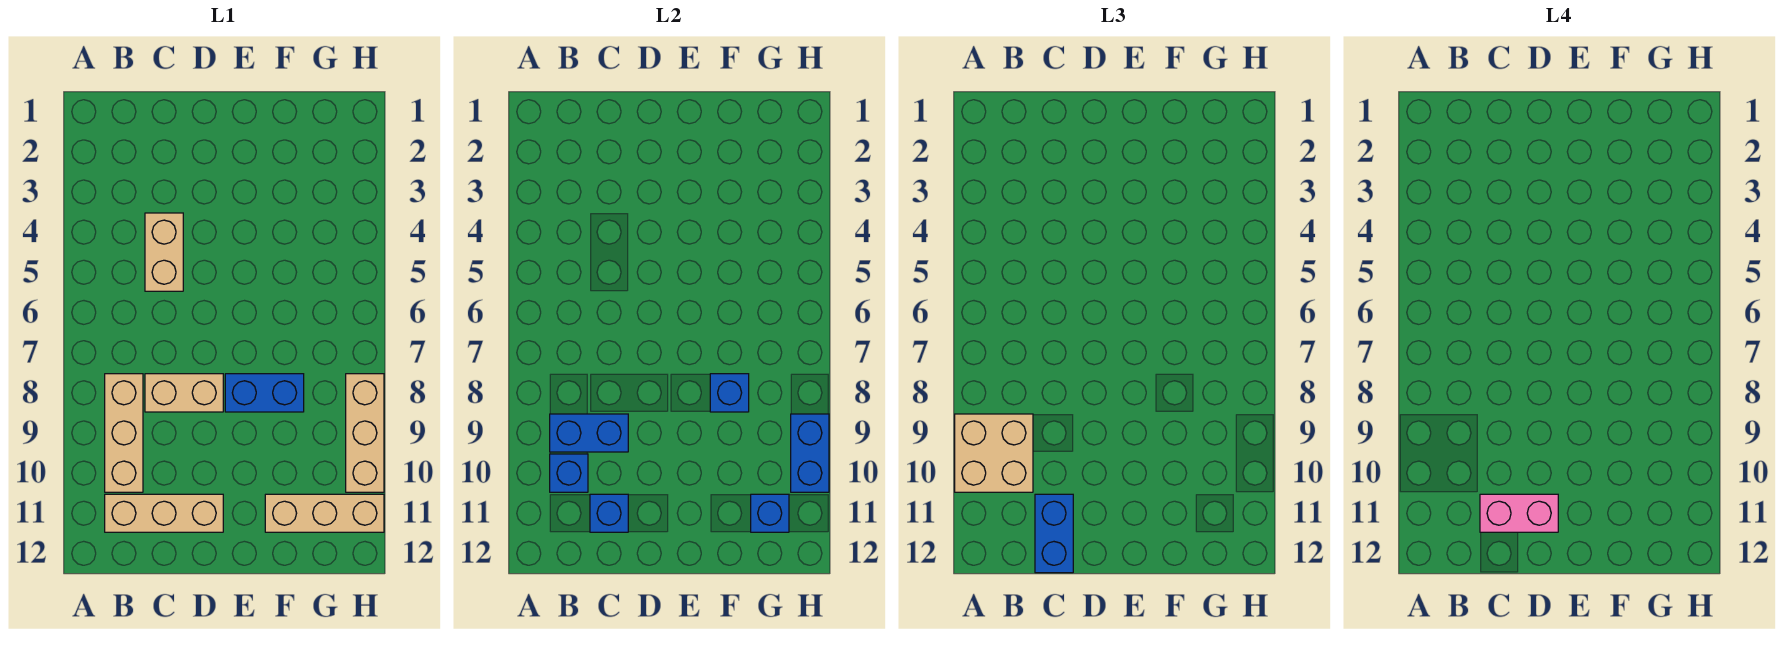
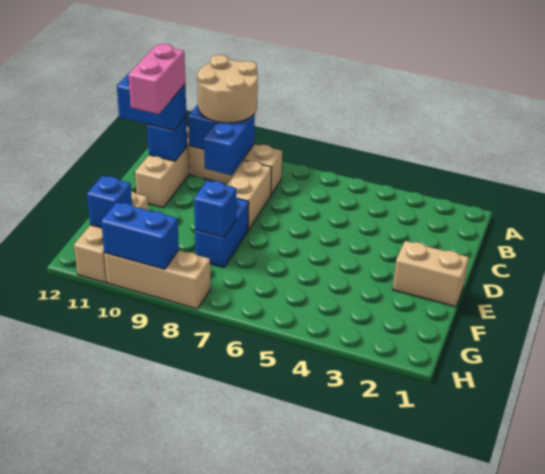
tan 2x2 brick [955,414,1033,492] -> tan 2x2 round brick [197,55,258,123]
tan 1x2 brick [145,213,183,291] -> tan 1x2 brick moved to [393,241,469,307]

